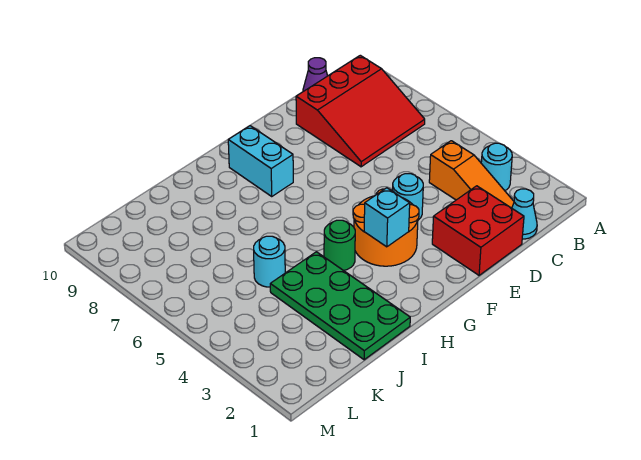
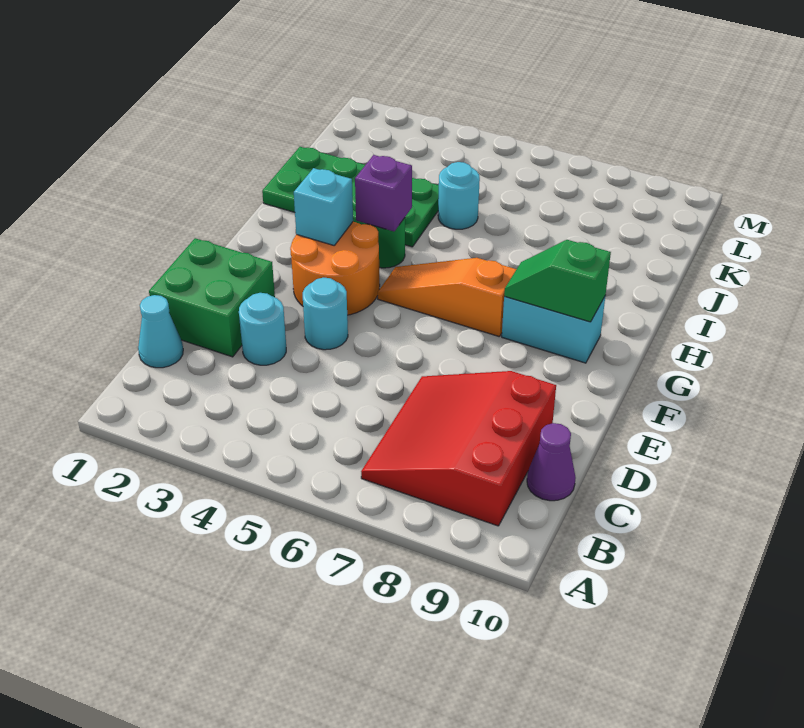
cyan 1x1 round brick [481,143,512,191] -> cyan 1x1 round brick moved to [239,293,286,365]
orange 1x3 slope [429,141,514,208] -> orange 1x3 slope moved to [378,258,517,337]
red 2x2 brick [432,186,524,275] -> green 2x2 brick [149,238,275,357]
none -> green 1x2 slope [504,240,611,322]
none -> purple 1x1 brick [355,155,412,231]

